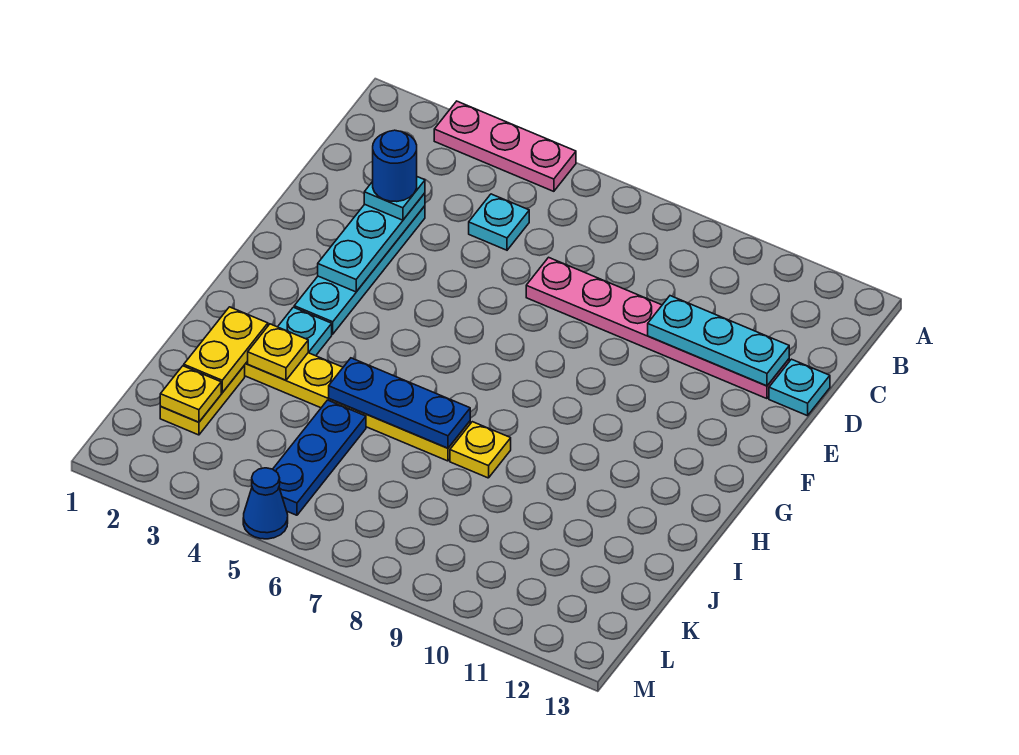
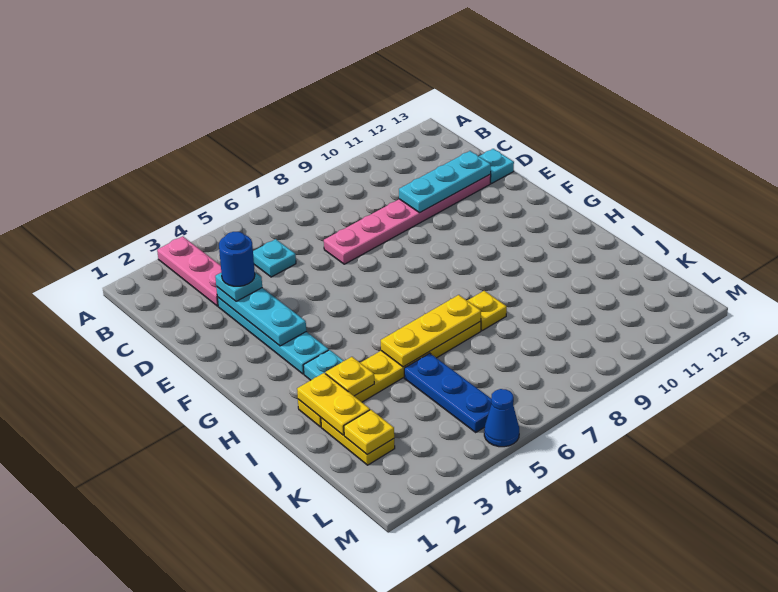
pink 1x3 plate [434,101,576,191] -> pink 1x3 plate turned to [157,236,221,306]
blue 1x3 plate [329,358,470,448] -> yellow 1x3 plate [381,295,481,367]

